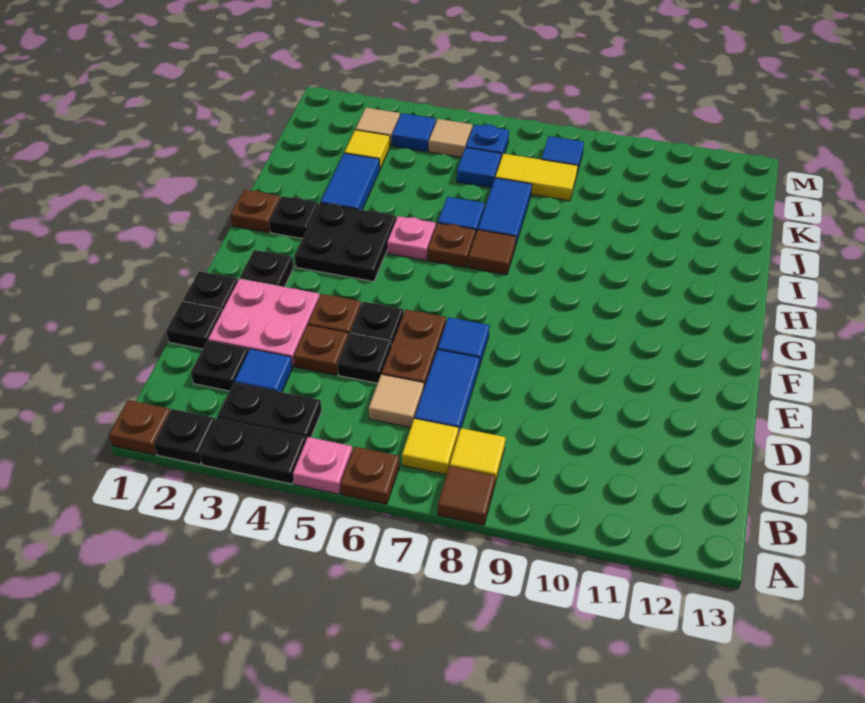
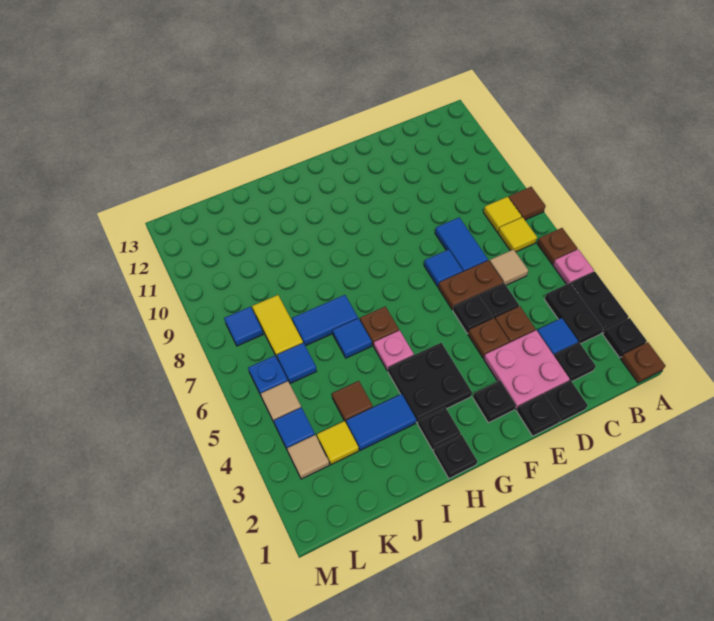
blue 1x2 tile [415,349,480,435] -> blue 1x2 tile turned to [435,217,488,272]
brown 1x1 plate [230,190,280,233] -> black 1x1 plate [433,435,477,479]
brown 1x1 tile [468,230,516,275] -> brown 1x1 tile moved to [332,381,373,422]

